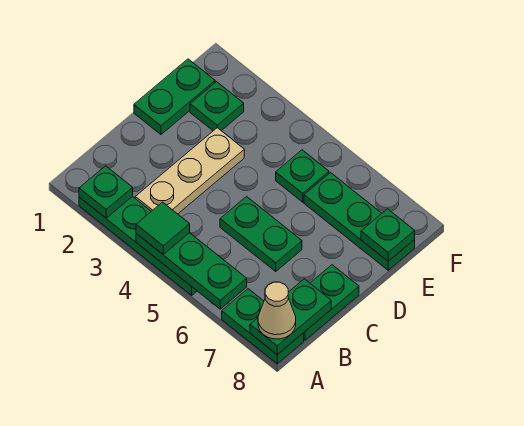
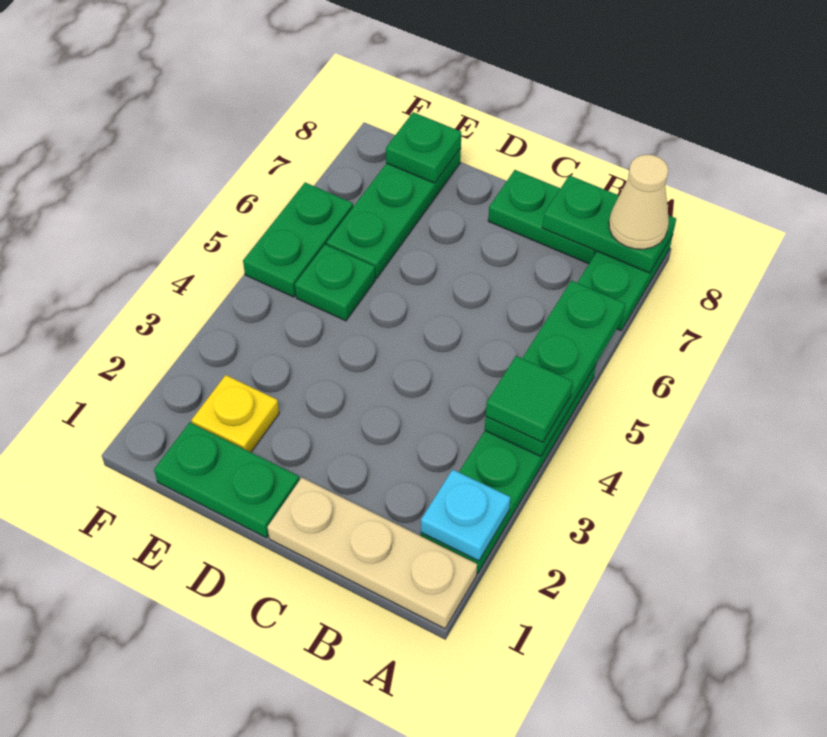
green 1x1 plate [79,166,133,218] -> cyan 1x1 plate [421,470,510,561]
tan 1x3 plate [135,128,244,214] -> tan 1x3 plate moved to [267,478,477,629]
green 1x2 plate [220,197,302,271] -> green 1x2 plate moved to [243,183,353,297]
green 1x1 plate [190,82,244,131] -> yellow 1x1 plate [192,375,279,452]

